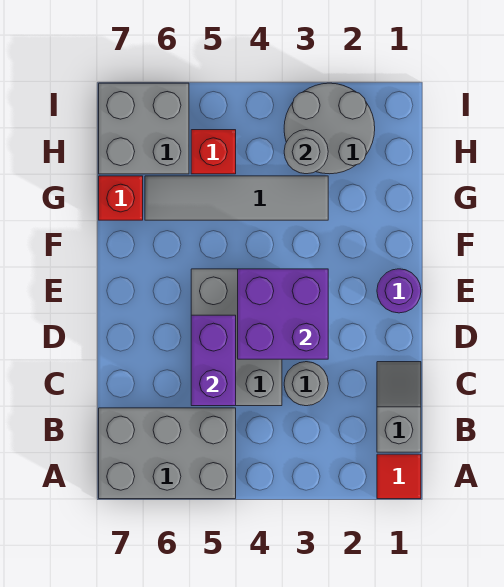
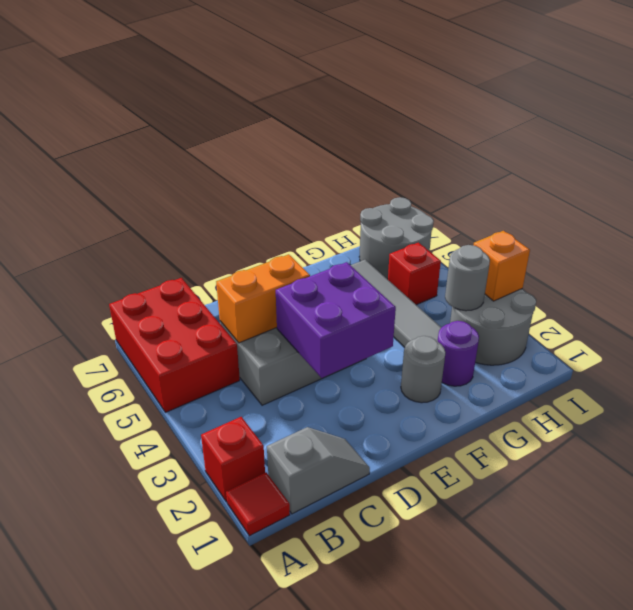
grey 2x3 brick [99,408,236,499] -> red 2x3 brick [109,278,240,412]
grey 1x1 round brick [284,362,328,406] -> grey 1x1 round brick moved to [401,336,446,403]
purple 1x2 brick [191,315,236,406] -> orange 1x2 brick [216,254,310,343]
purple 1x1 round brick [377,269,421,313] -> purple 1x1 round brick moved to [438,321,479,386]
red 1x1 brick [99,176,143,220] -> red 1x1 brick moved to [201,417,265,502]
grey 2x2 brick [99,83,189,174] -> grey 2x2 round brick [359,197,434,279]
none -> orange 1x1 brick [474,231,530,301]

